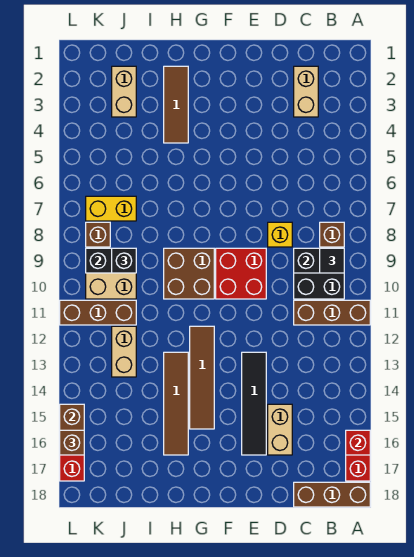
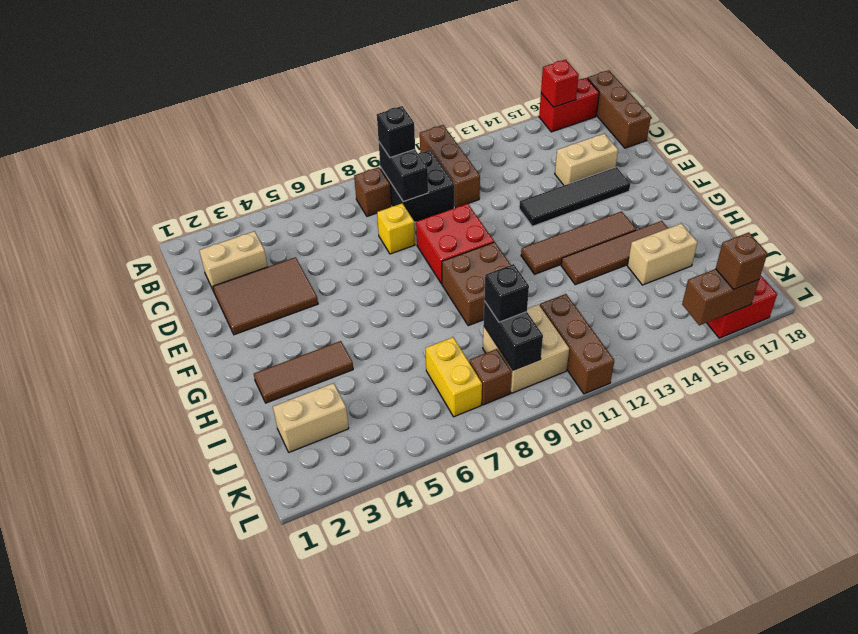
black 1x1 tile [320,248,344,273] -> black 1x1 brick [377,106,415,157]
none -> brown 2x3 tile [213,257,318,335]
tan 1x2 brick [112,326,136,377] -> tan 1x2 brick moved to [627,223,697,285]

